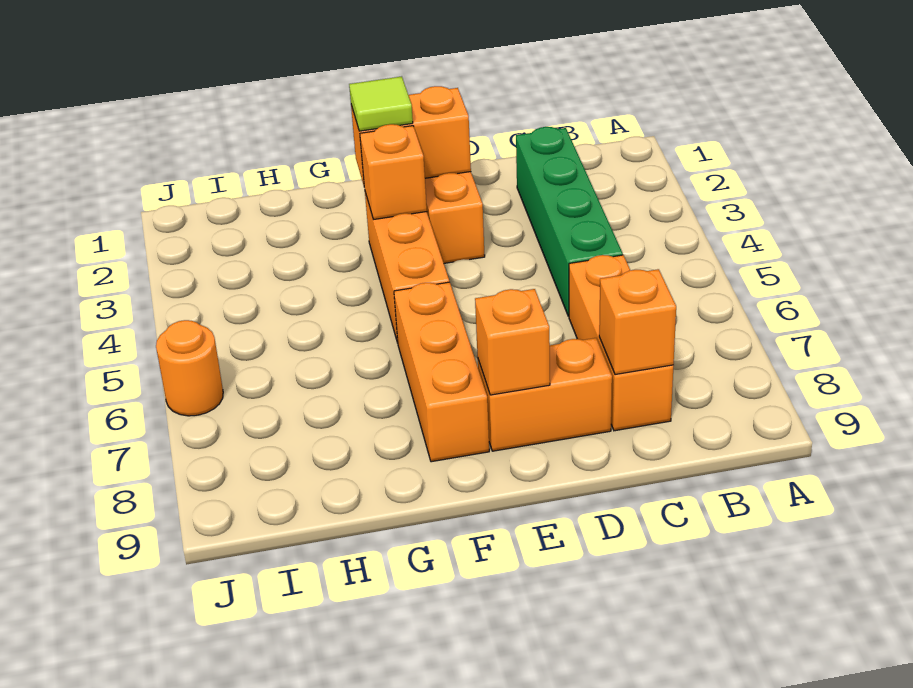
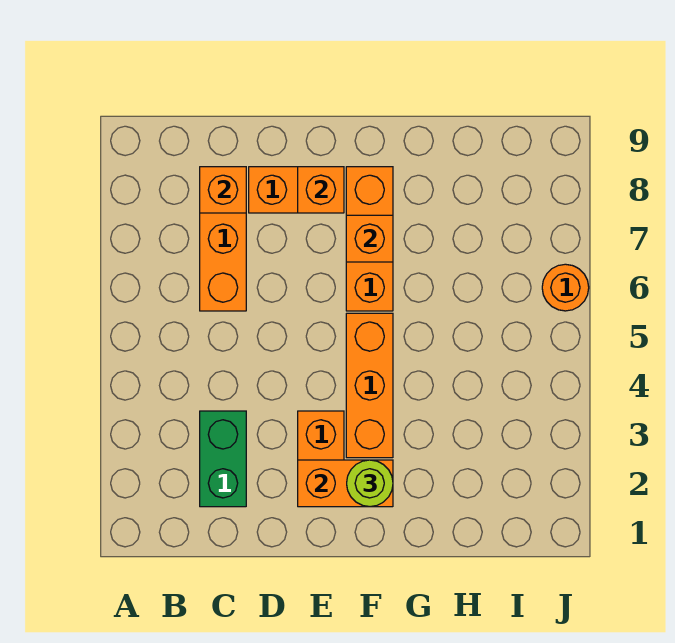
green 1x4 brick [516,127,623,316] -> green 1x2 brick [200,411,246,507]
lime 1x1 tile [349,76,413,131] -> lime 1x1 round brick [347,460,393,507]
orange 1x1 brick [360,124,427,220] -> orange 1x1 brick moved to [346,215,393,262]

